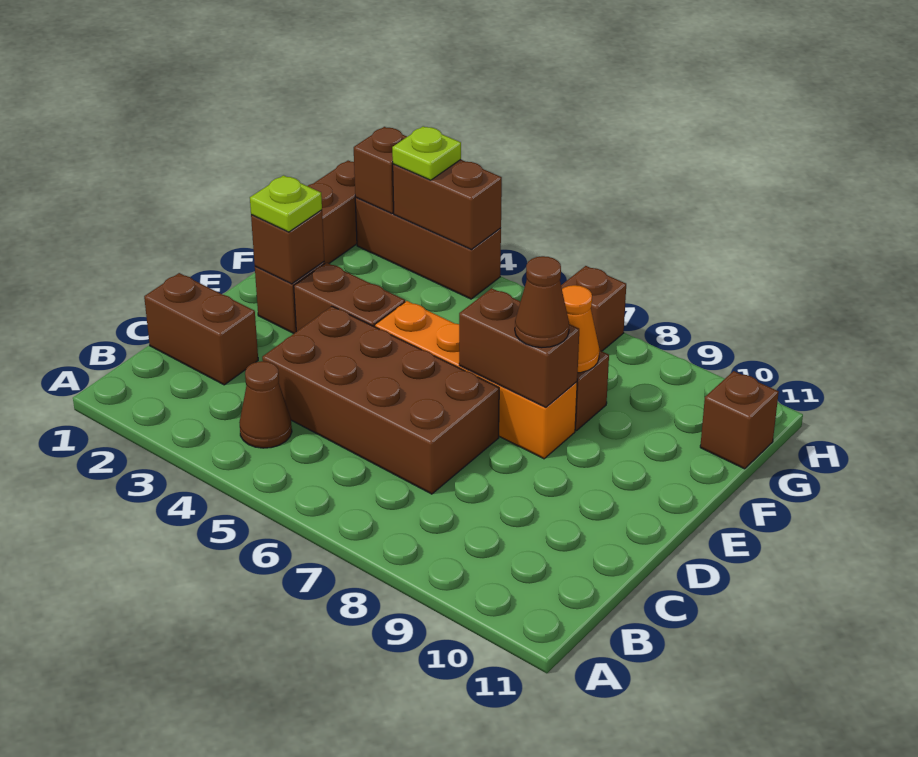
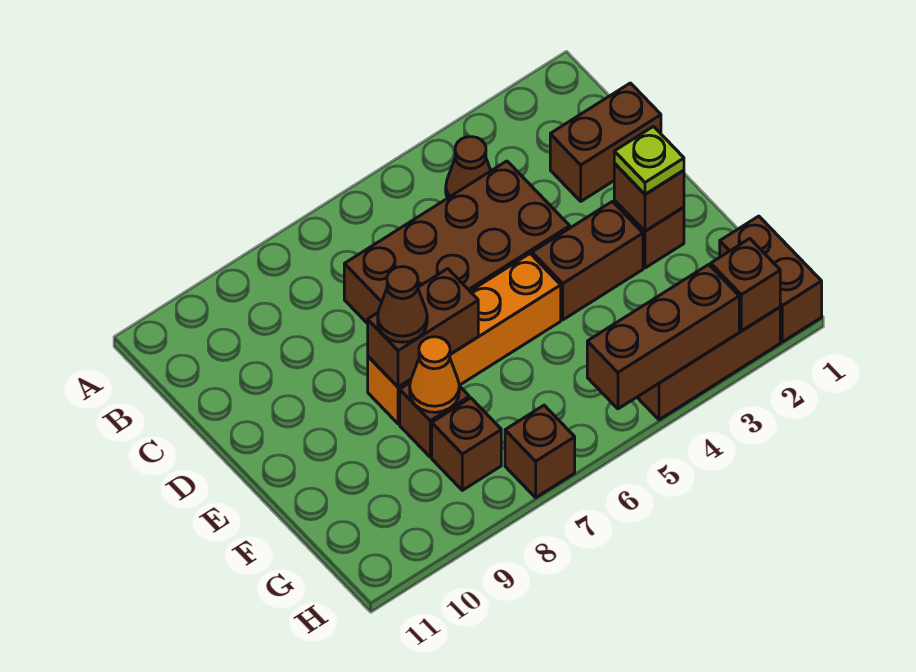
brown 1x1 brick [700,371,779,469] -> brown 1x1 brick moved to [432,398,501,490]
brown 1x2 brick [393,160,502,249] -> brown 1x3 brick [587,265,739,409]
lime 1x1 plate [392,126,461,180] -> none

